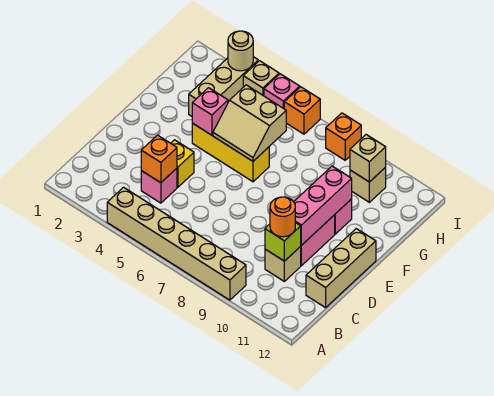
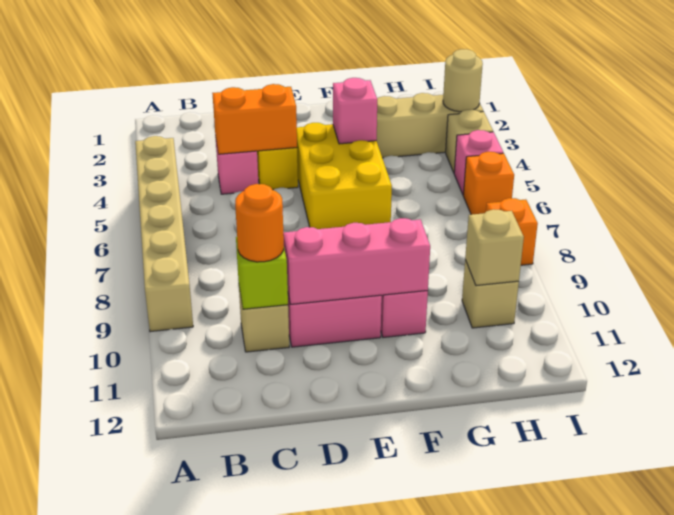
orange 1x1 brick [141,135,177,183] -> orange 1x2 brick [212,84,297,154]
tan 1x3 brick [306,229,376,308] -> none
yellow 1x3 brick [192,123,269,182] -> yellow 2x3 brick [297,123,392,229]
tan 2x2 slope [213,85,286,161] -> none

